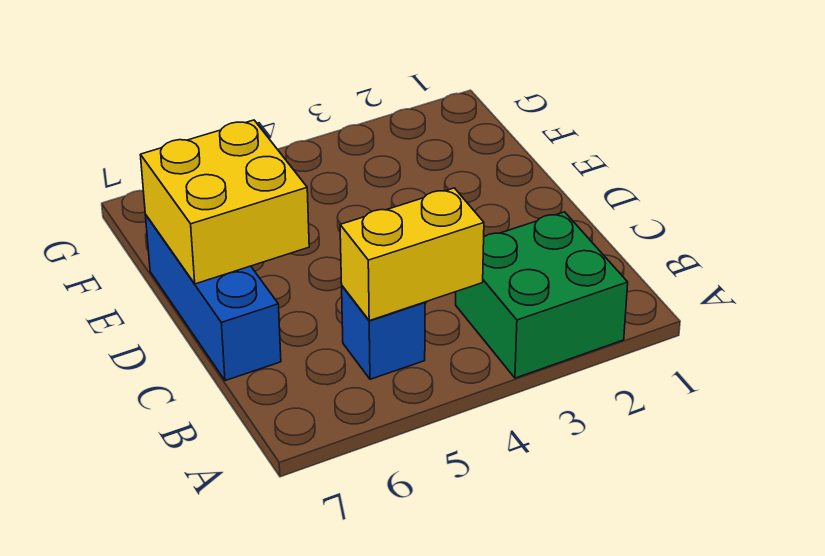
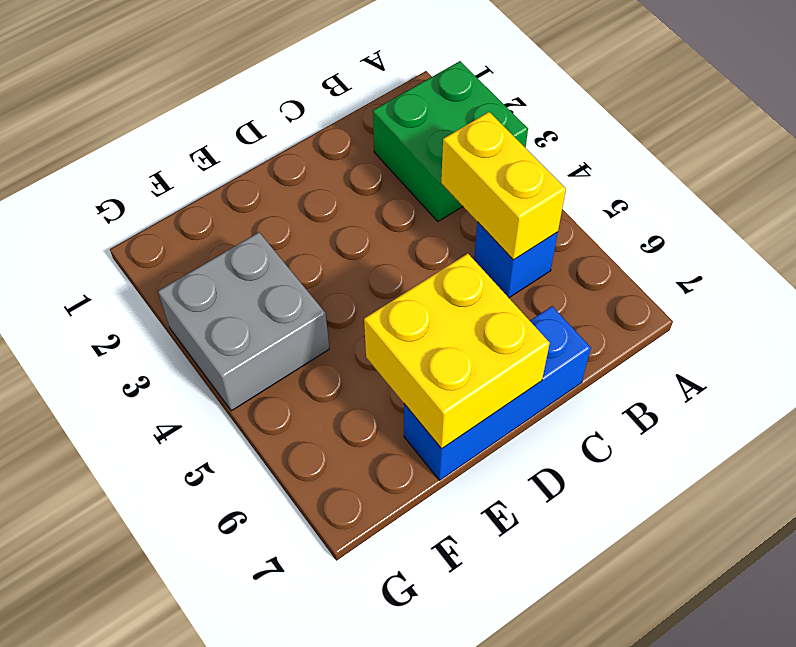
none -> grey 2x2 brick [158,232,329,411]

